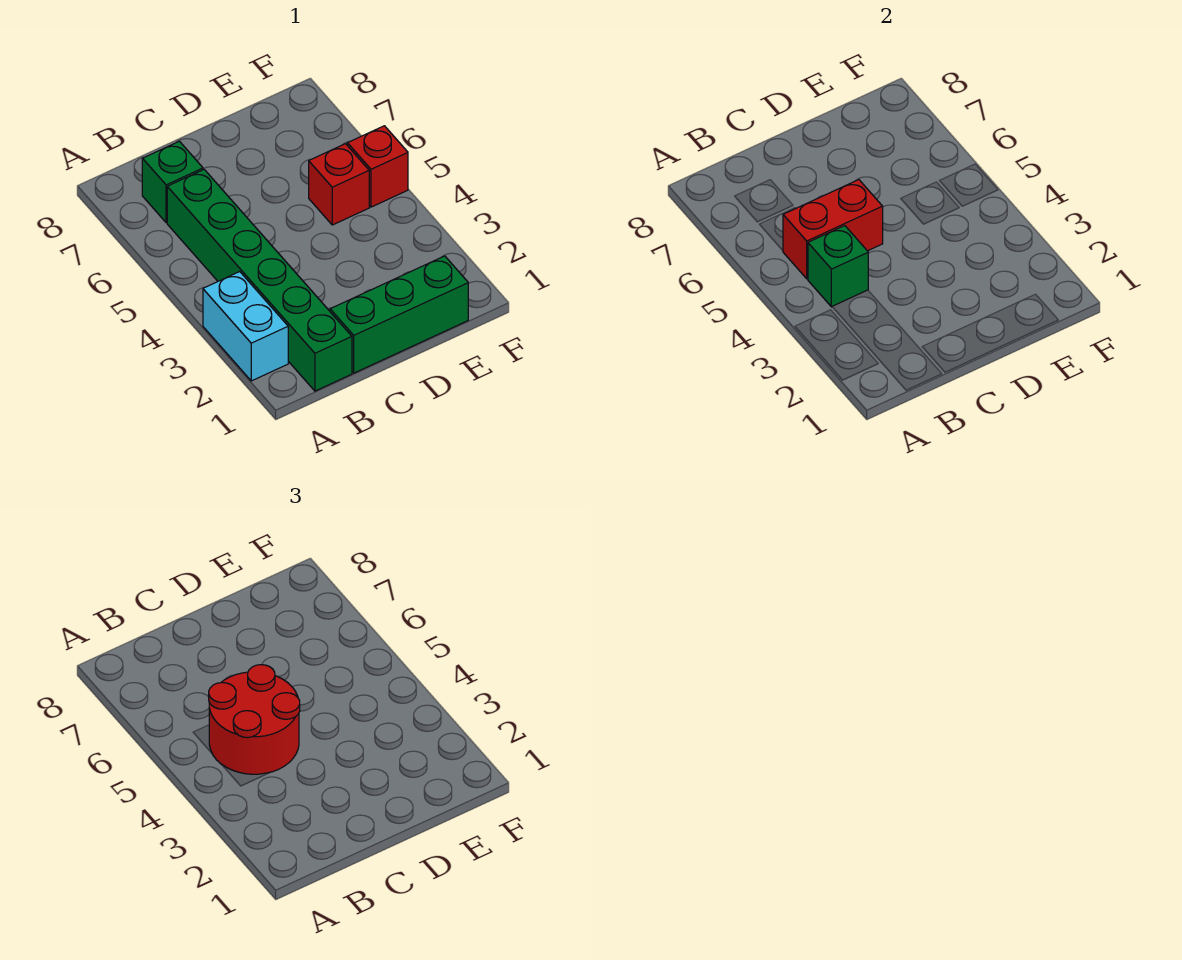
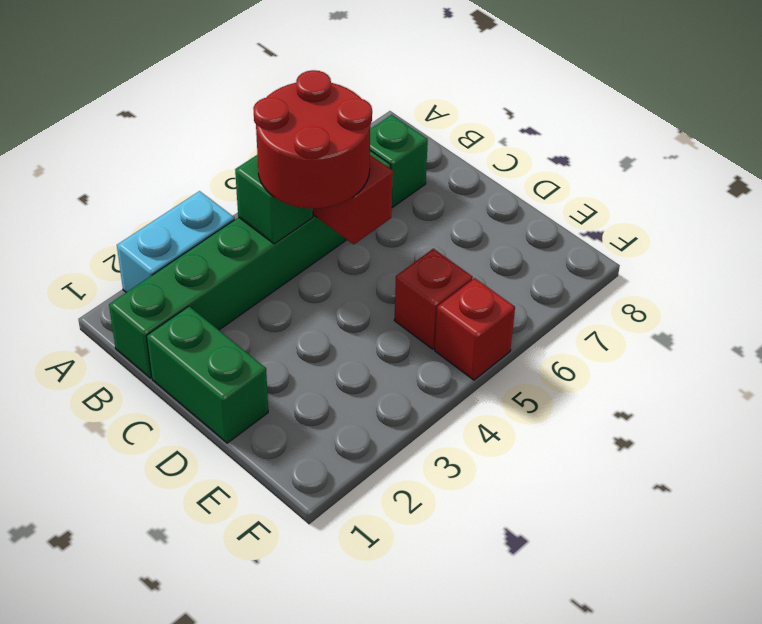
green 1x3 brick [330,256,468,373] -> green 1x2 brick [147,306,268,443]

